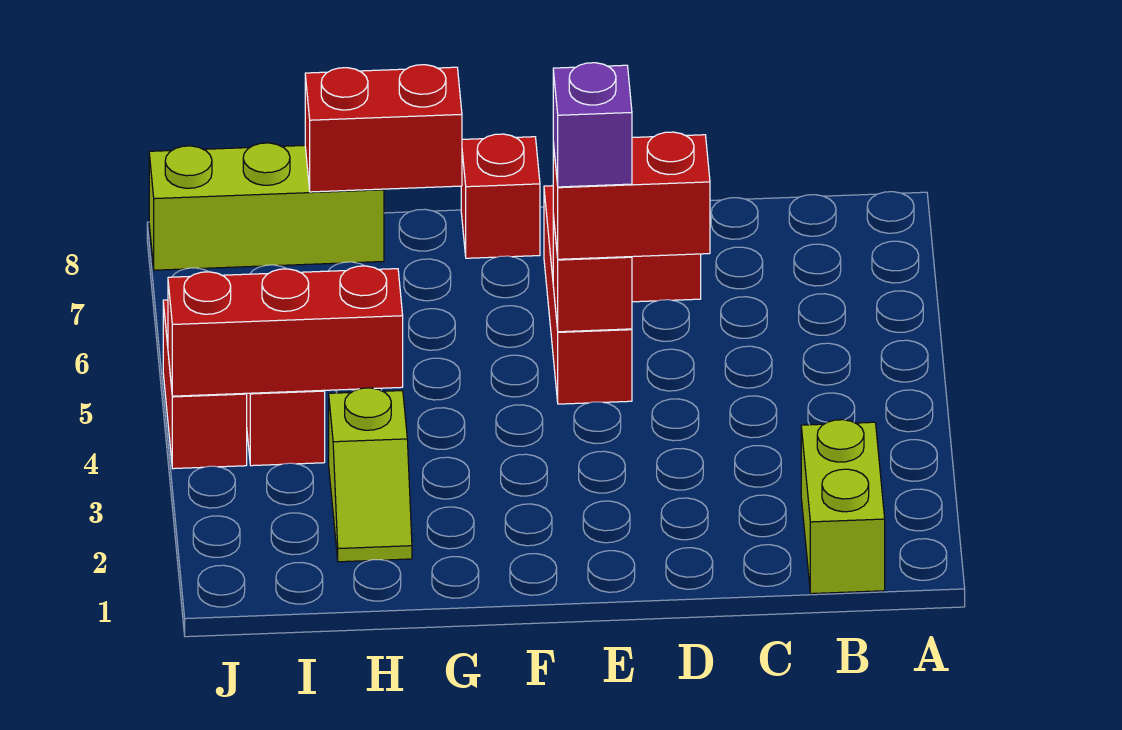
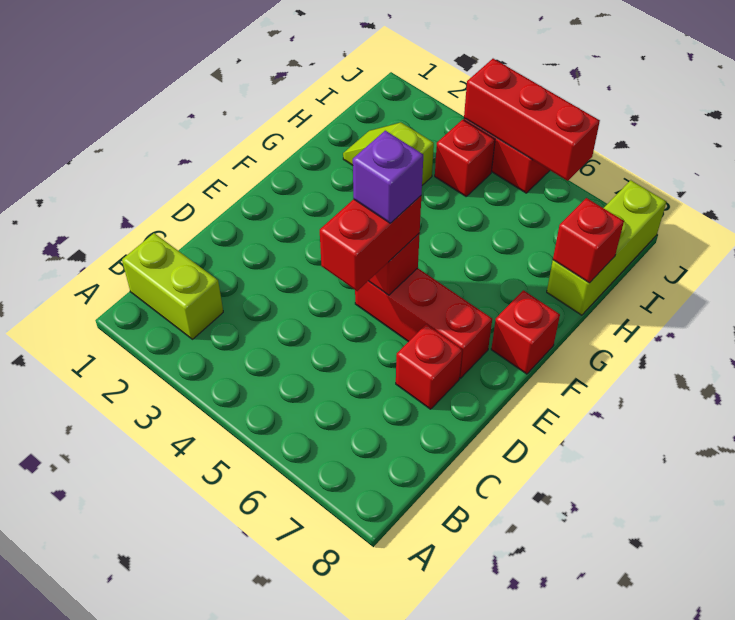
red 1x2 brick [305,65,462,192] -> red 1x1 brick [553,198,624,283]
red 1x3 brick [168,266,403,396] -> red 1x3 brick turned to [464,59,600,181]

